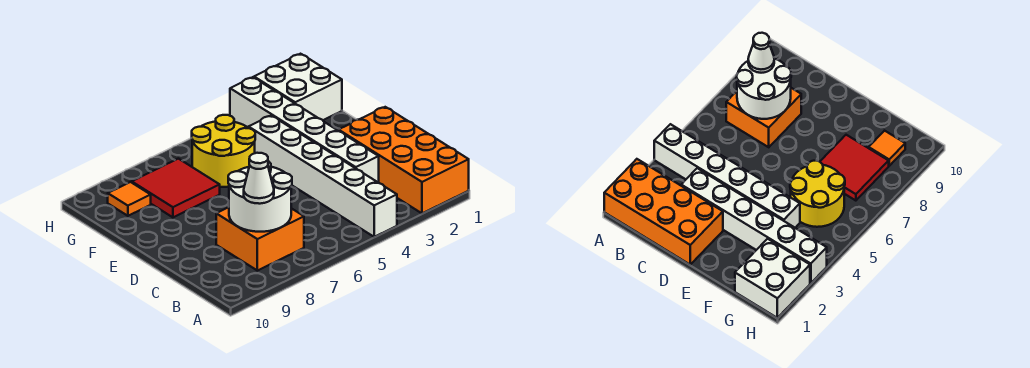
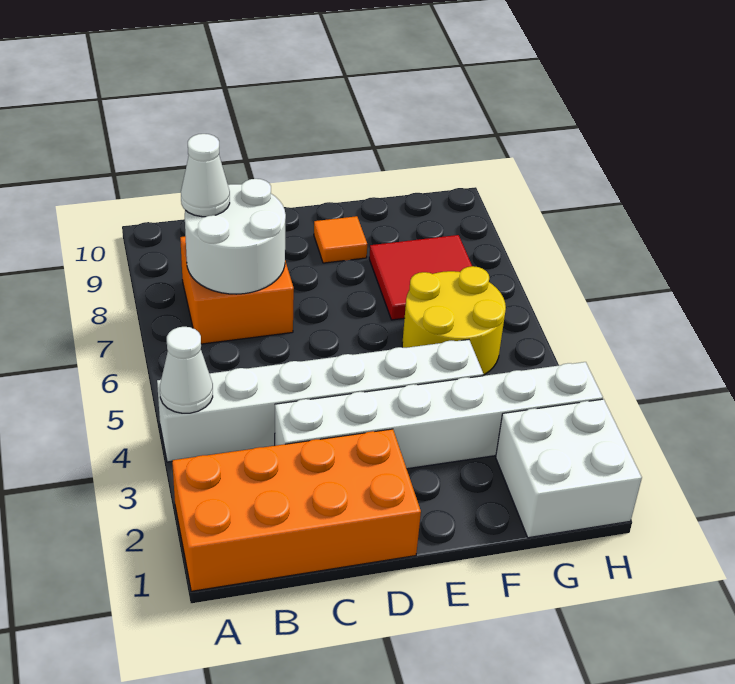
none -> white 1x1 cone [160,327,213,413]
orange 1x1 tile [108,182,151,216] -> orange 1x1 tile moved to [314,216,367,263]

